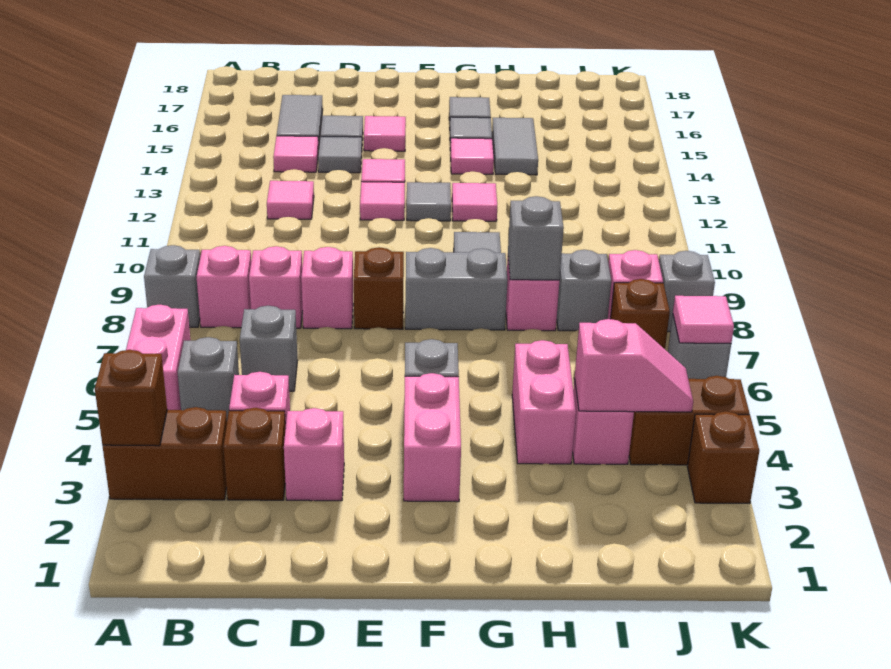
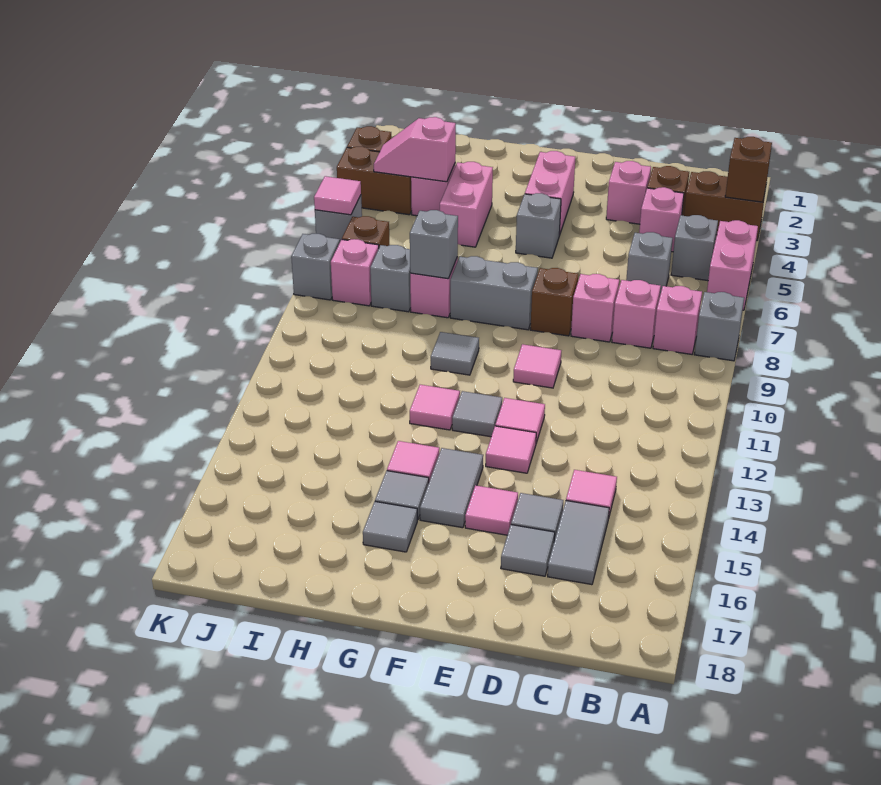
pink 1x1 tile [267,181,314,219] -> pink 1x1 tile moved to [513,344,561,388]
grey 1x1 tile [318,136,362,173] -> grey 1x1 tile moved to [501,525,555,576]
grey 1x2 tile [492,118,538,175] -> grey 1x2 tile moved to [420,448,483,528]

